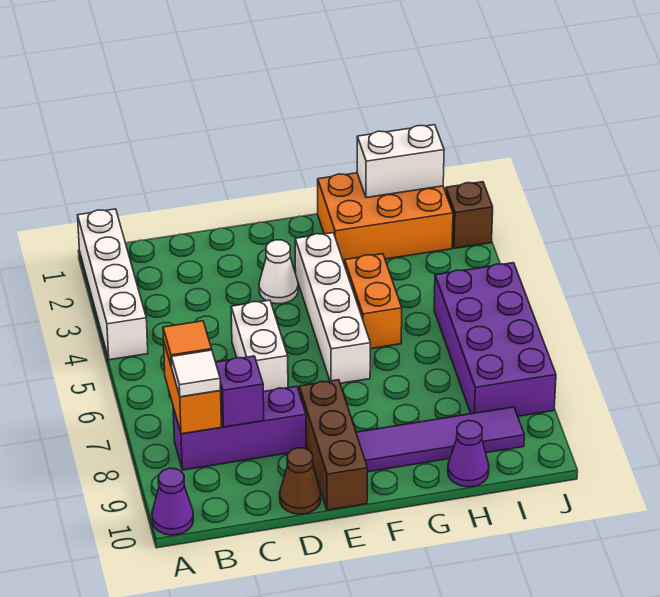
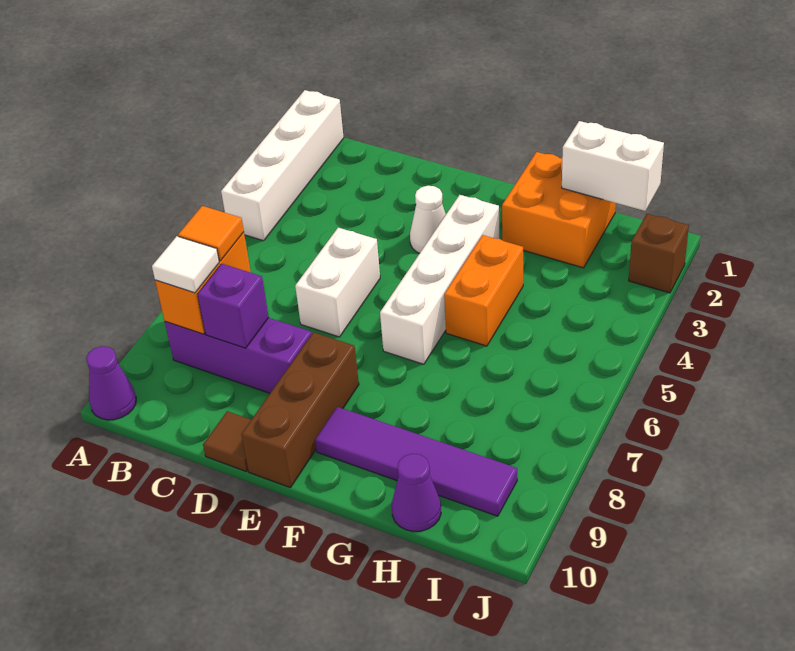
brown 1x1 cone [280,448,321,514] -> brown 1x1 tile [203,411,251,472]
orange 2x3 brick [318,173,453,265] -> orange 2x2 brick [502,152,616,268]
purple 2x4 brick [434,263,556,416] -> none

